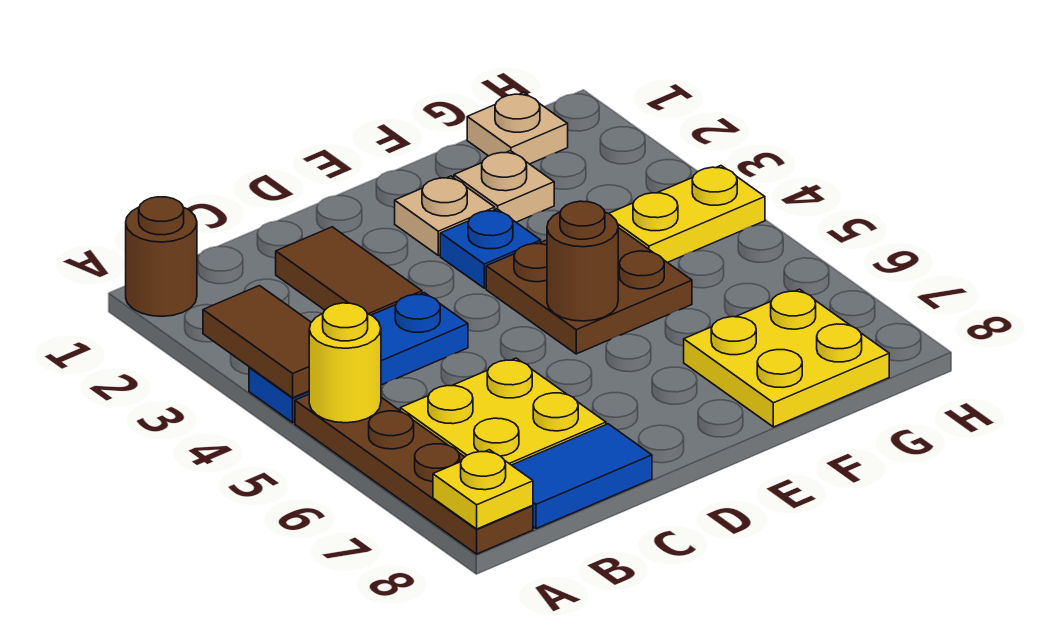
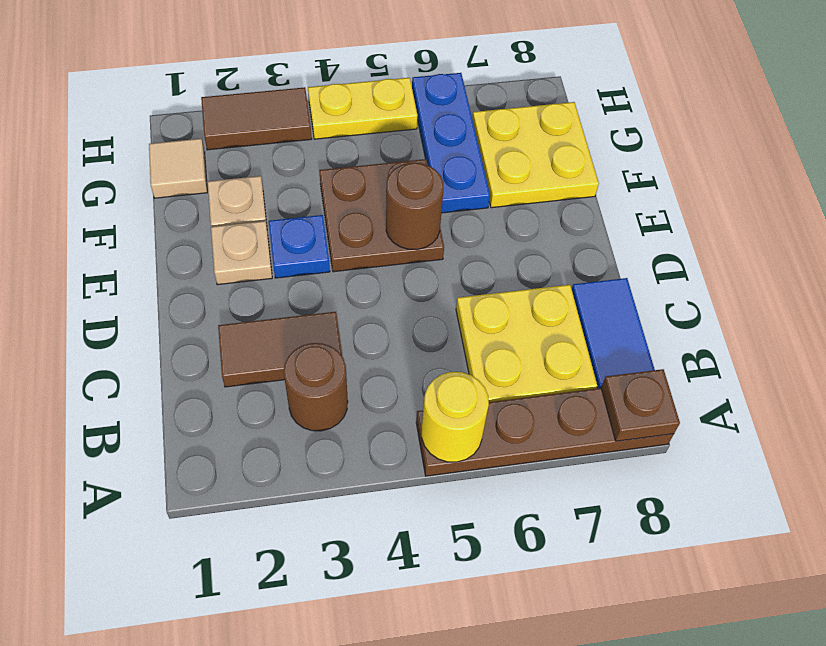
brown 1x1 round brick [126,197,197,316] -> brown 1x1 round brick moved to [284,343,348,431]
brown 1x2 tile [203,286,311,398] -> brown 1x2 tile moved to [201,87,312,150]
blue 1x3 plate [249,293,468,423] -> blue 1x3 plate moved to [412,73,490,213]
yellow 1x1 plate [433,450,533,529] -> brown 1x1 plate [601,369,680,441]
tan 1x1 plate [467,92,568,164] -> tan 1x1 tile [149,139,207,198]
yellow 1x2 plate [609,166,765,263] -> yellow 1x2 plate turned to [308,78,418,139]

